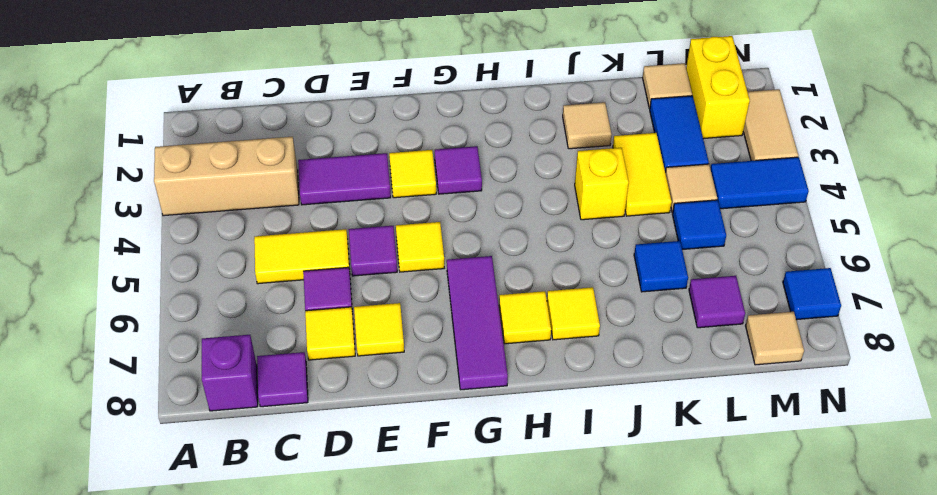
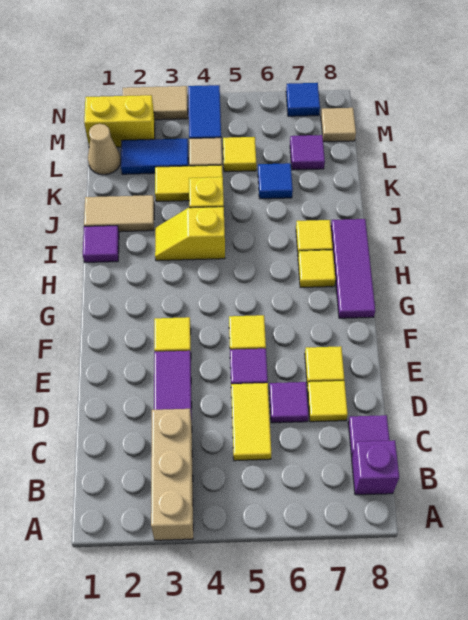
purple 1x1 tile [435,146,482,194] -> purple 1x1 tile moved to [83,226,119,262]
purple 1x3 tile [447,256,508,390] -> purple 1x3 tile turned to [331,219,375,318]
none -> yellow 1x2 slope [155,207,225,261]
tan 1x1 tile [563,102,612,149] -> tan 1x2 tile [84,195,154,232]
tan 1x1 tile [643,63,692,109] -> tan 1x1 cone [88,124,121,175]
blue 1x1 tile [672,200,726,249] -> yellow 1x1 tile [223,137,256,172]

